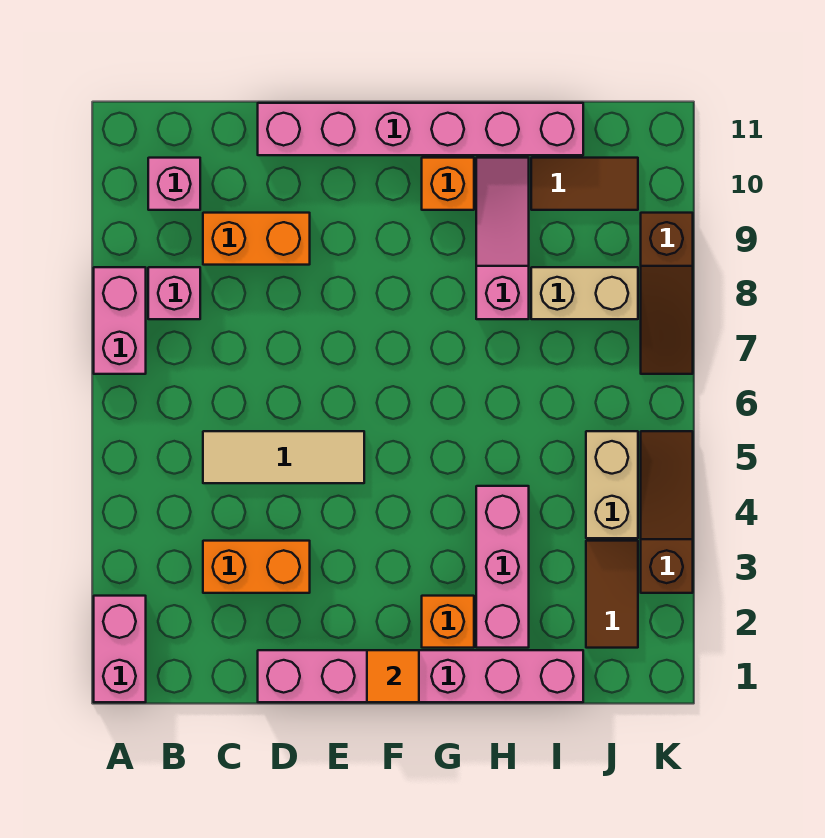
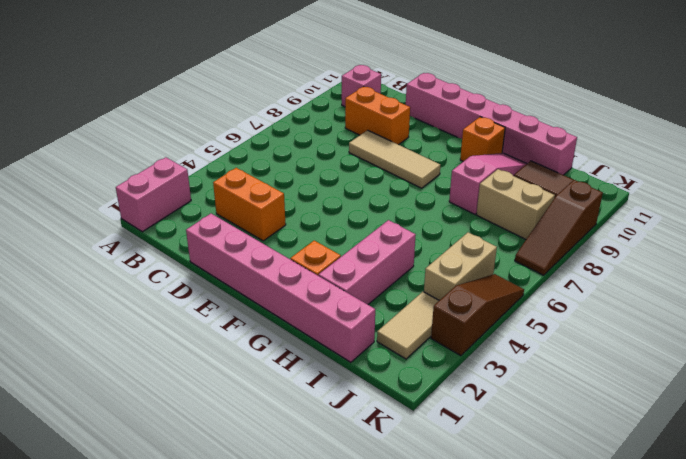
pink 1x2 brick [94,267,146,374] -> none
pink 1x1 brick [148,267,200,319] -> none
tan 1x3 tile [203,431,364,483] -> tan 1x3 tile moved to [349,130,440,188]
orange 1x1 tile [367,650,419,702] -> none
brown 1x2 tile [586,541,638,648] -> tan 1x2 tile [377,292,439,359]

